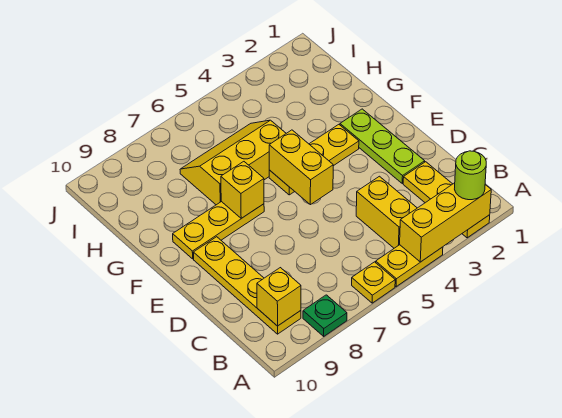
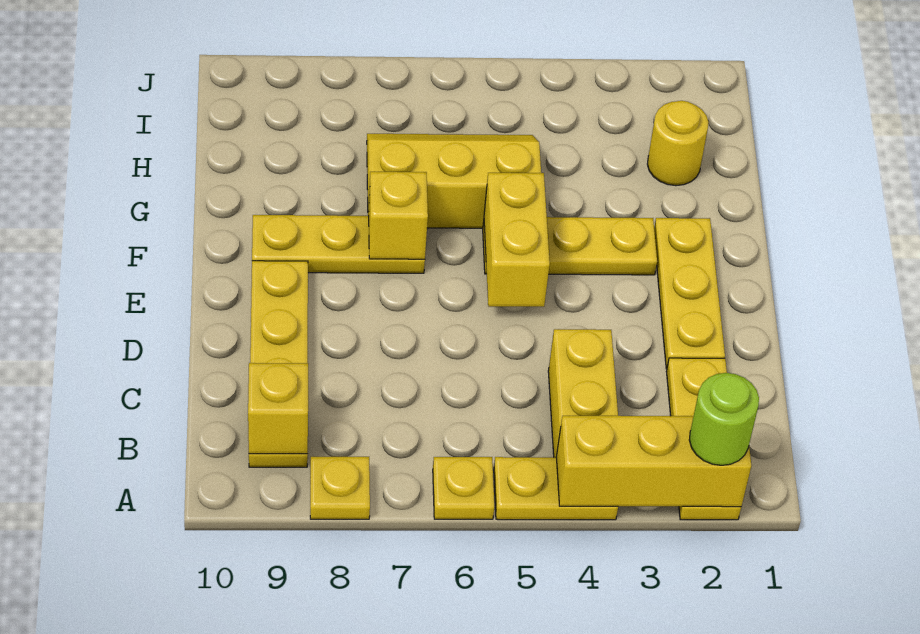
green 1x1 plate [303,295,347,336] -> yellow 1x1 plate [310,457,370,519]
lime 1x3 plate [340,109,425,183] -> yellow 1x3 plate [654,218,725,369]
none -> yellow 1x1 round brick [647,101,709,186]

